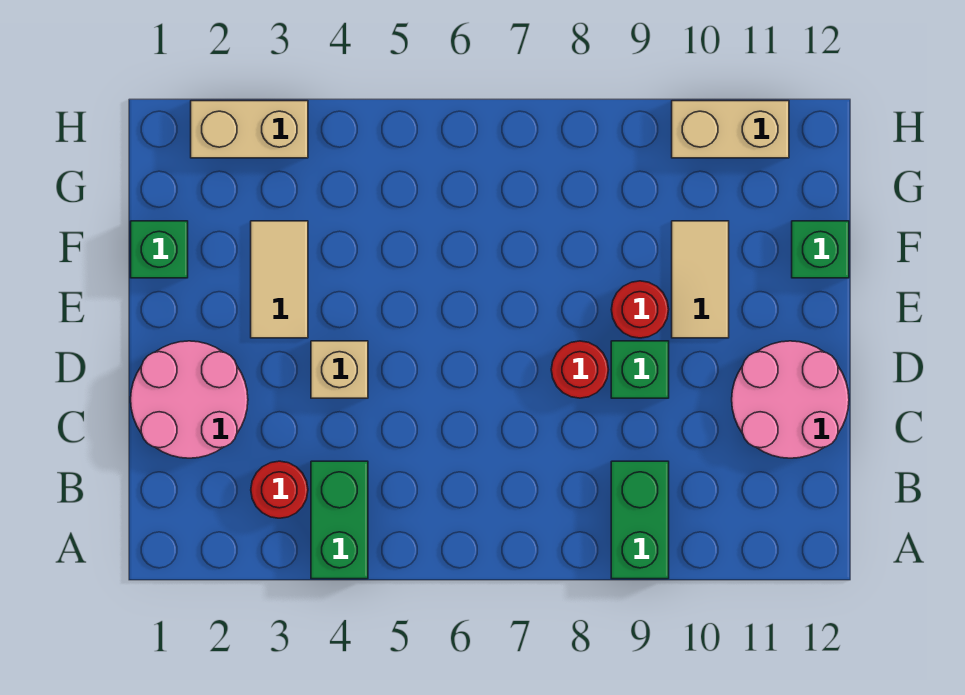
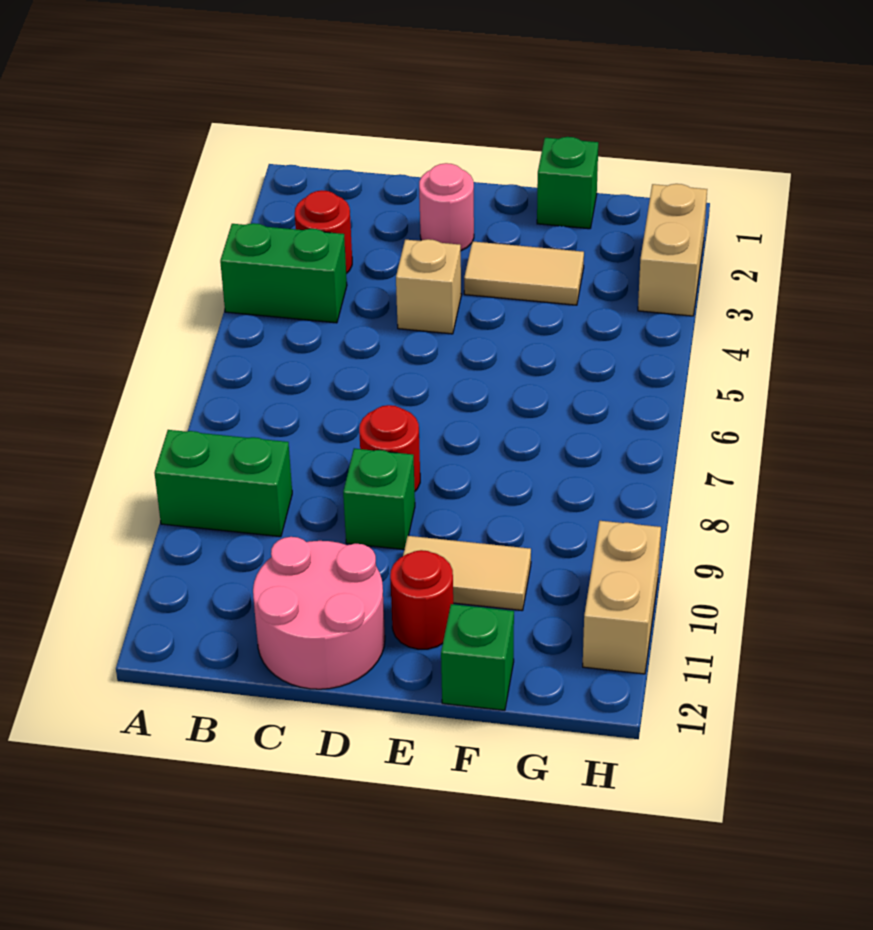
pink 2x2 round brick [131,341,248,458] -> pink 1x1 round brick [419,163,474,251]
red 1x1 round brick [611,281,669,338] -> red 1x1 round brick moved to [390,550,453,649]

